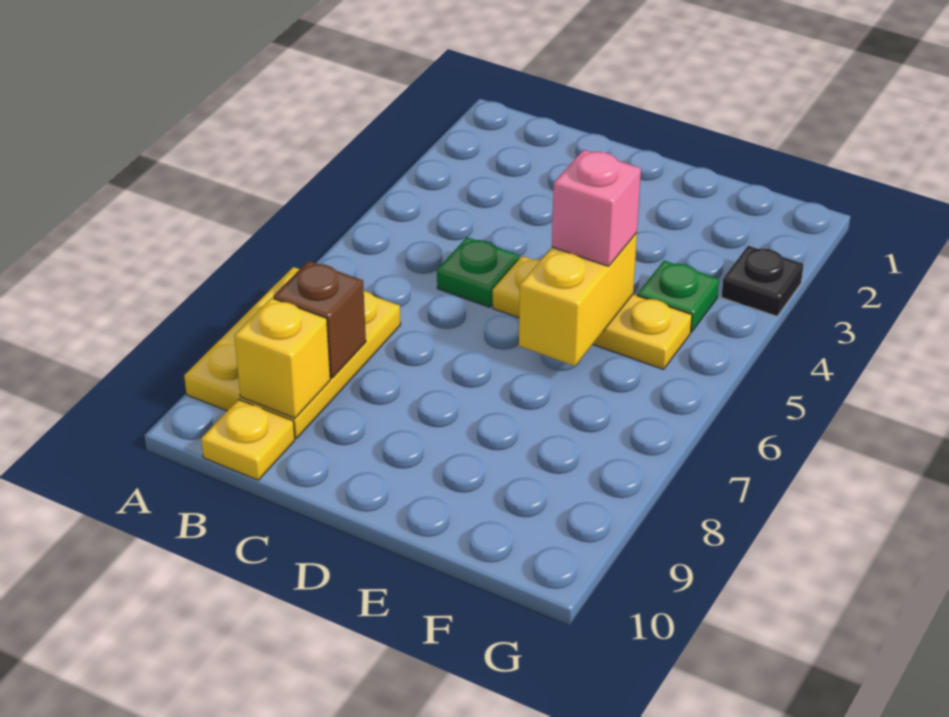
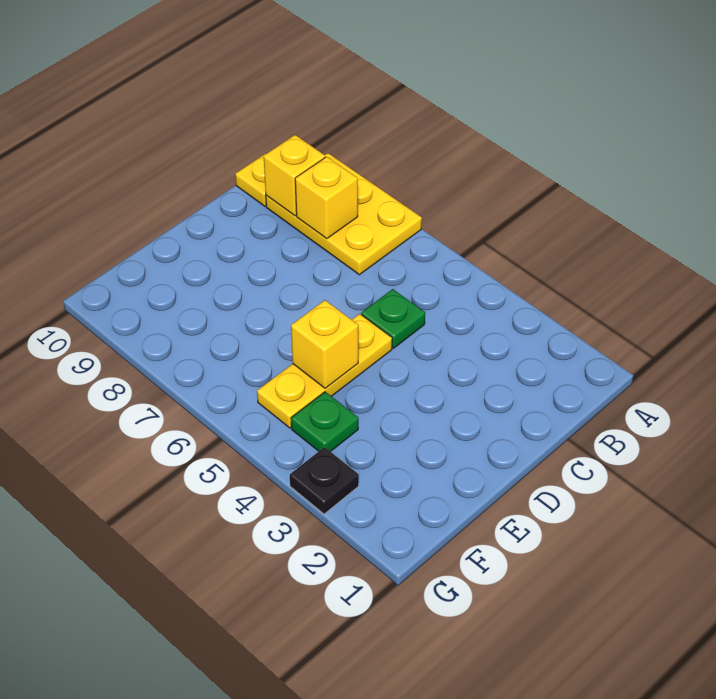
brown 1x1 brick [273,261,366,378] -> yellow 1x1 brick [295,157,358,239]
yellow 1x2 brick [519,233,637,366] -> yellow 1x1 brick [291,300,358,388]
pink 1x1 brick [552,150,641,266] -> none

